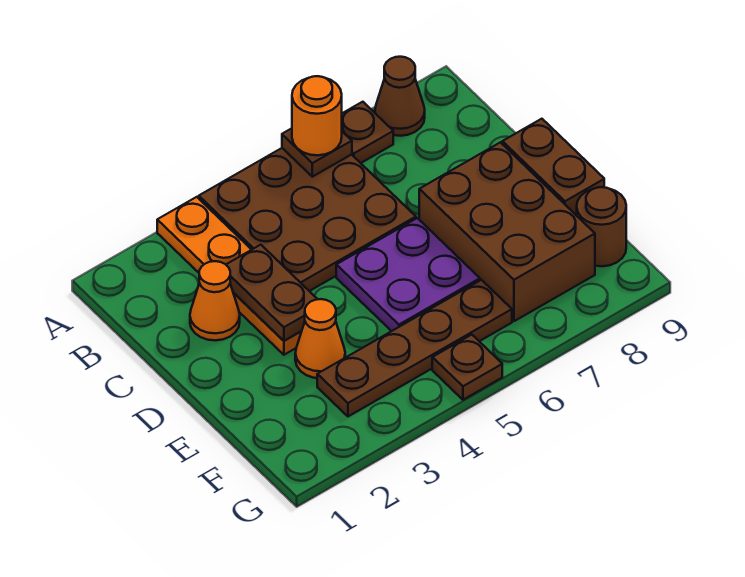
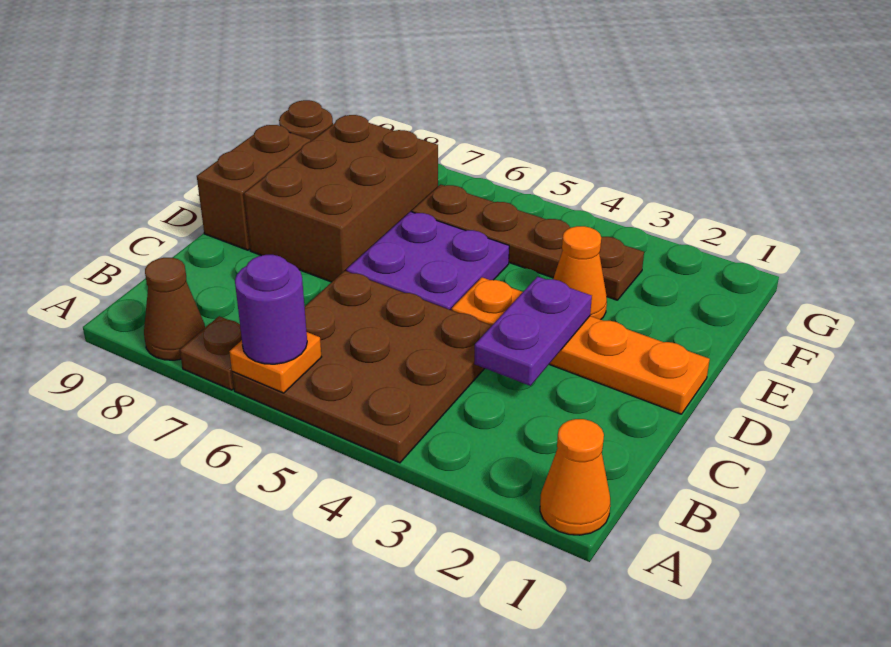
orange 1x4 plate [157,197,302,355] -> orange 1x4 plate turned to [452,277,710,414]
brown 1x1 plate [282,128,352,177] -> orange 1x1 plate [229,332,321,393]
orange 1x1 round brick [292,76,342,155] -> purple 1x1 round brick [235,255,307,364]
orange 1x1 cone [190,261,240,340] -> orange 1x1 cone moved to [540,419,610,535]
brown 1x2 plate [226,245,317,341] -> purple 1x2 plate [474,277,592,386]
brown 1x1 plate [432,335,502,400] -> none

